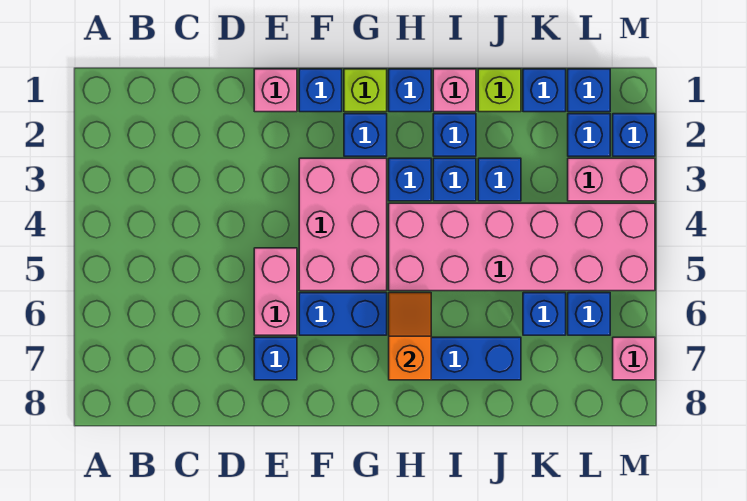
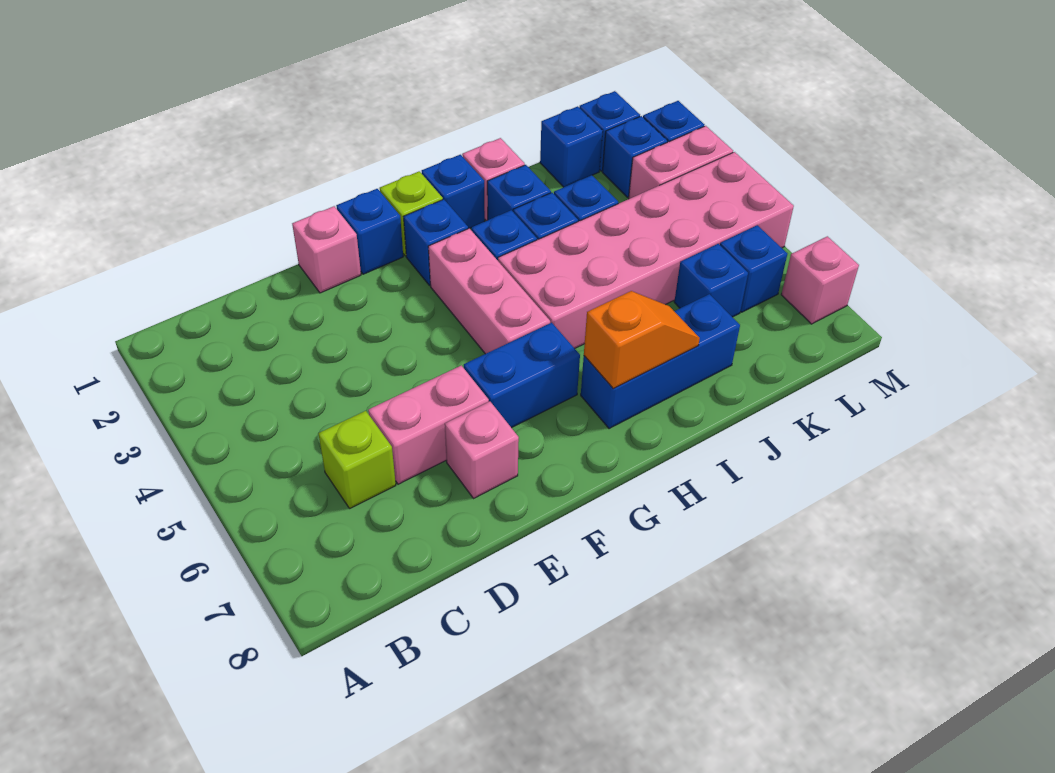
pink 1x2 brick [254,248,297,335] -> pink 1x2 brick turned to [368,365,489,484]
blue 1x1 brick [254,337,297,380] -> pink 1x1 brick [445,402,519,498]
pink 2x3 brick [299,158,387,291] -> pink 1x3 brick [428,228,550,354]
orange 1x2 slope [389,293,431,380] -> orange 1x2 slope turned to [584,291,700,389]
lime 1x1 brick [478,69,521,112] -> lime 1x1 brick moved to [318,411,396,508]

